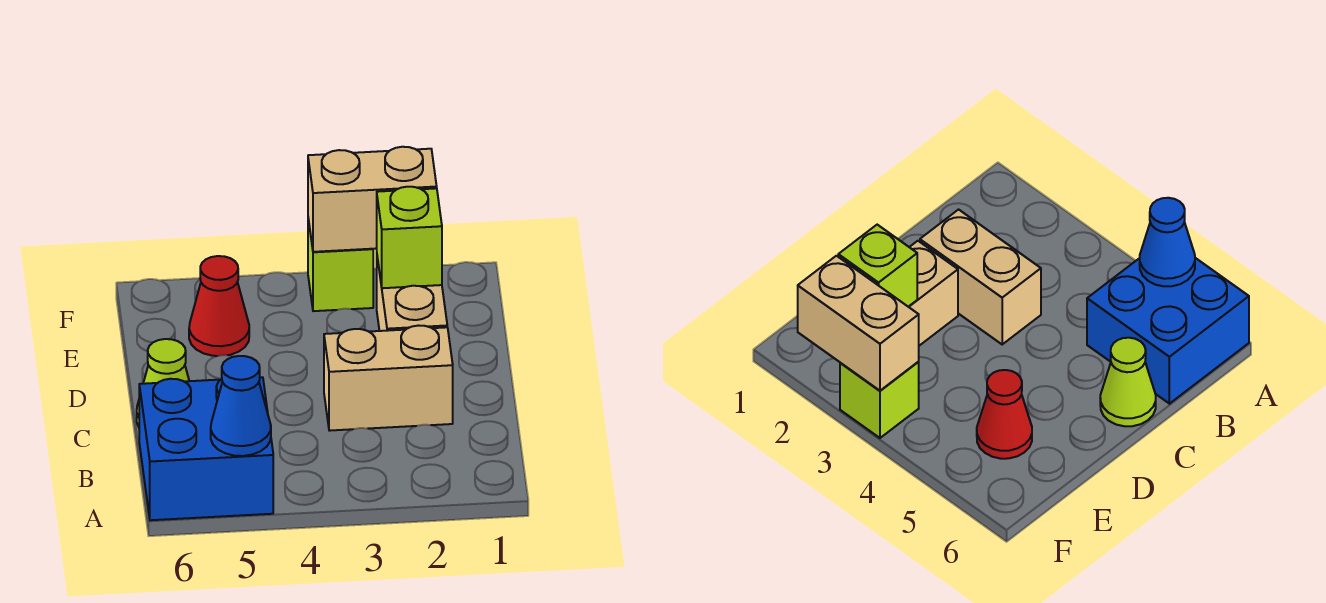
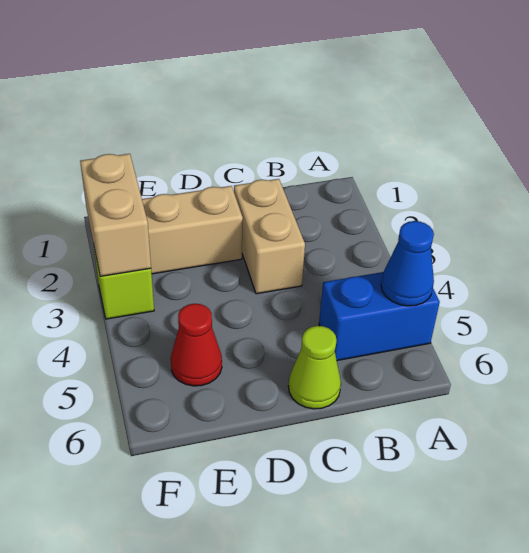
blue 2x2 brick [139,377,273,520] -> blue 1x2 brick [319,272,440,361]
lime 1x1 brick [377,187,442,288] -> none

